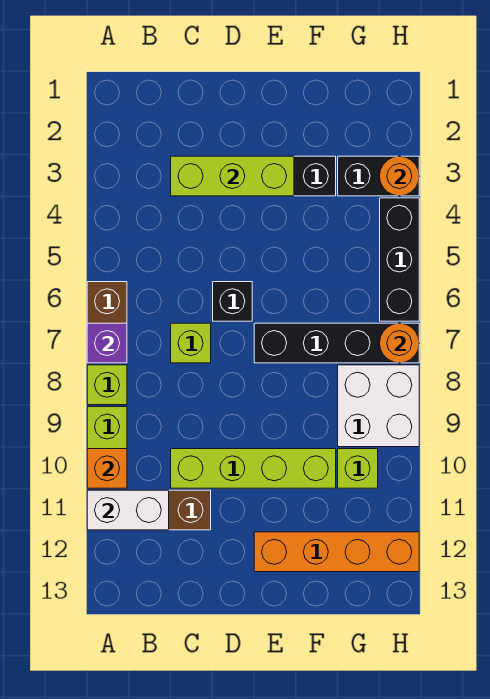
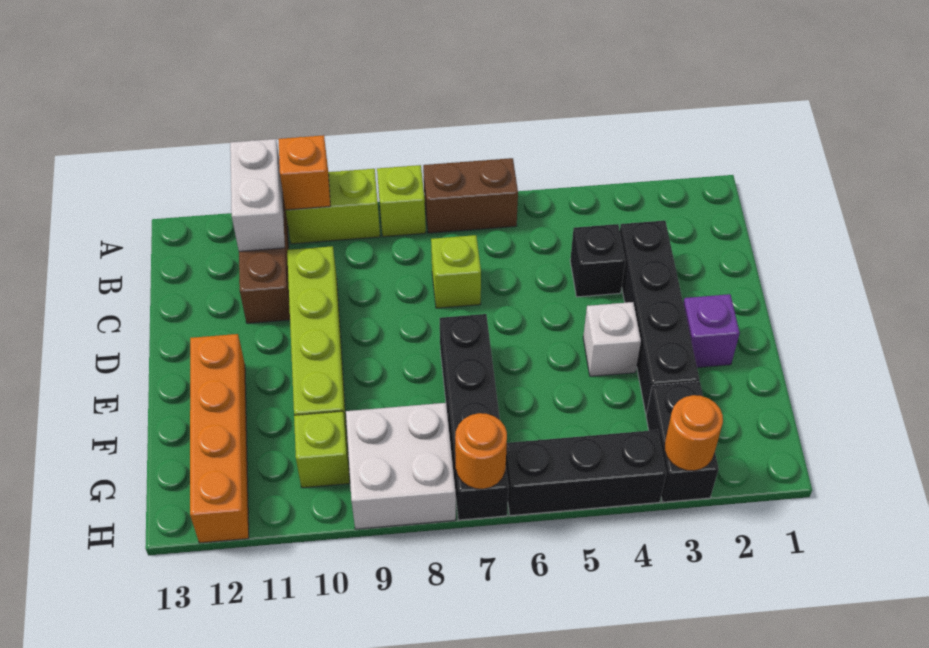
purple 1x1 brick [87,323,127,363] -> purple 1x1 brick moved to [683,294,740,368]
lime 1x3 brick [171,156,294,196] -> none
black 1x1 brick [213,282,252,321] -> black 1x1 brick moved to [570,224,625,297]
none -> white 1x1 brick [583,302,641,376]

